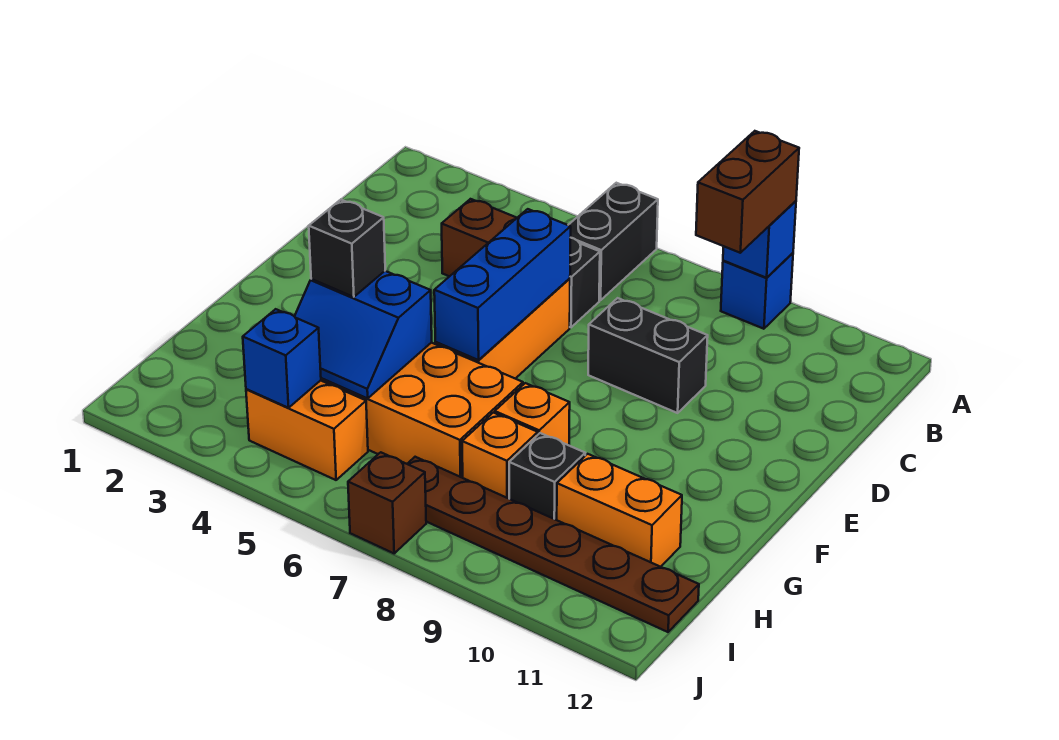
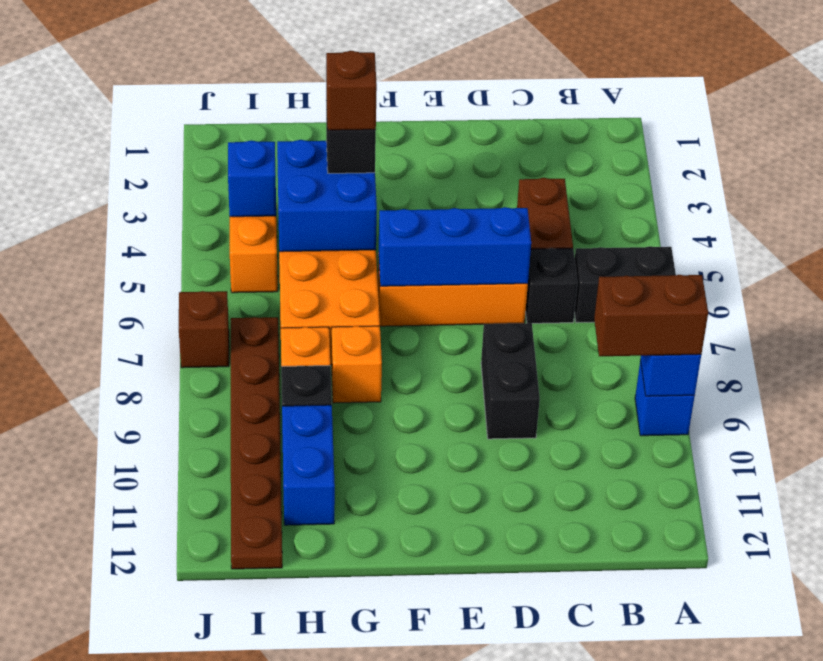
blue 2x2 slope [295,271,432,398] -> blue 2x2 brick [277,140,377,252]
none -> brown 1x1 brick [326,51,377,130]
orange 1x2 brick [557,454,682,567] -> blue 1x2 brick [282,405,335,525]

